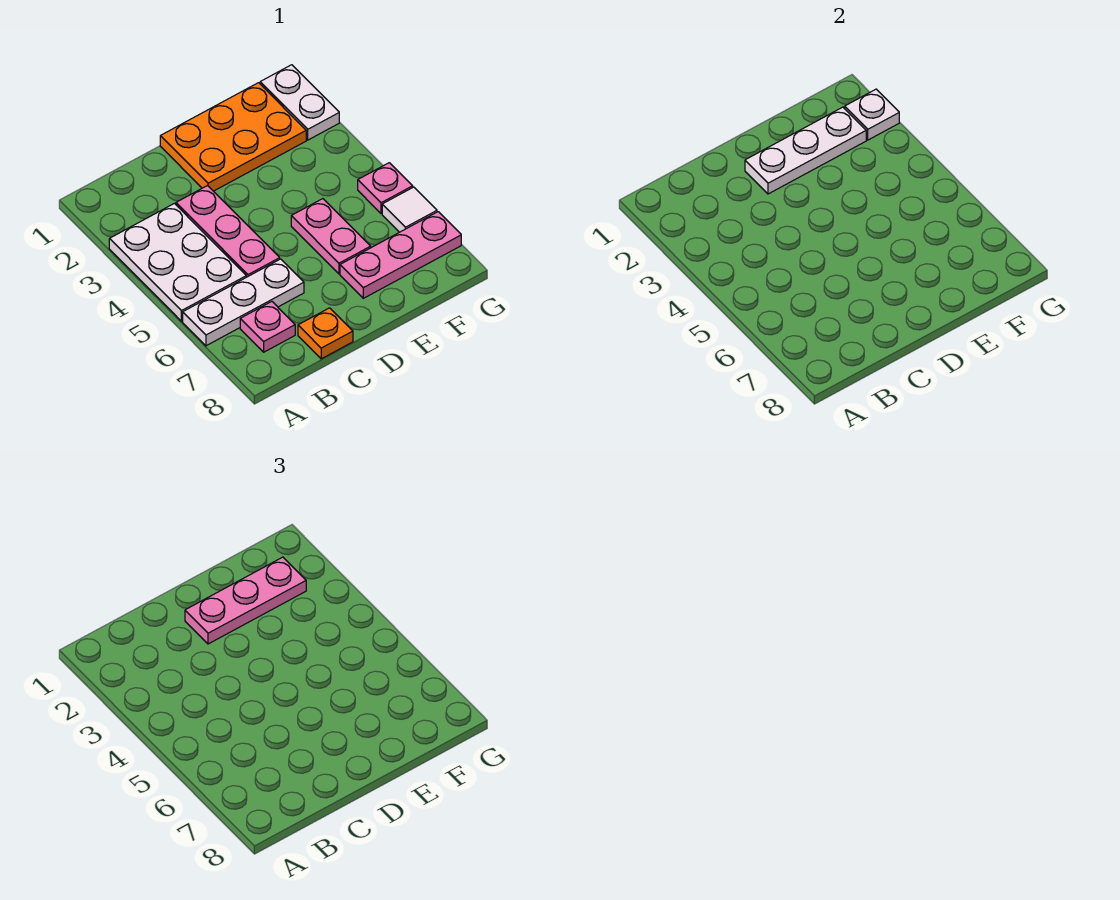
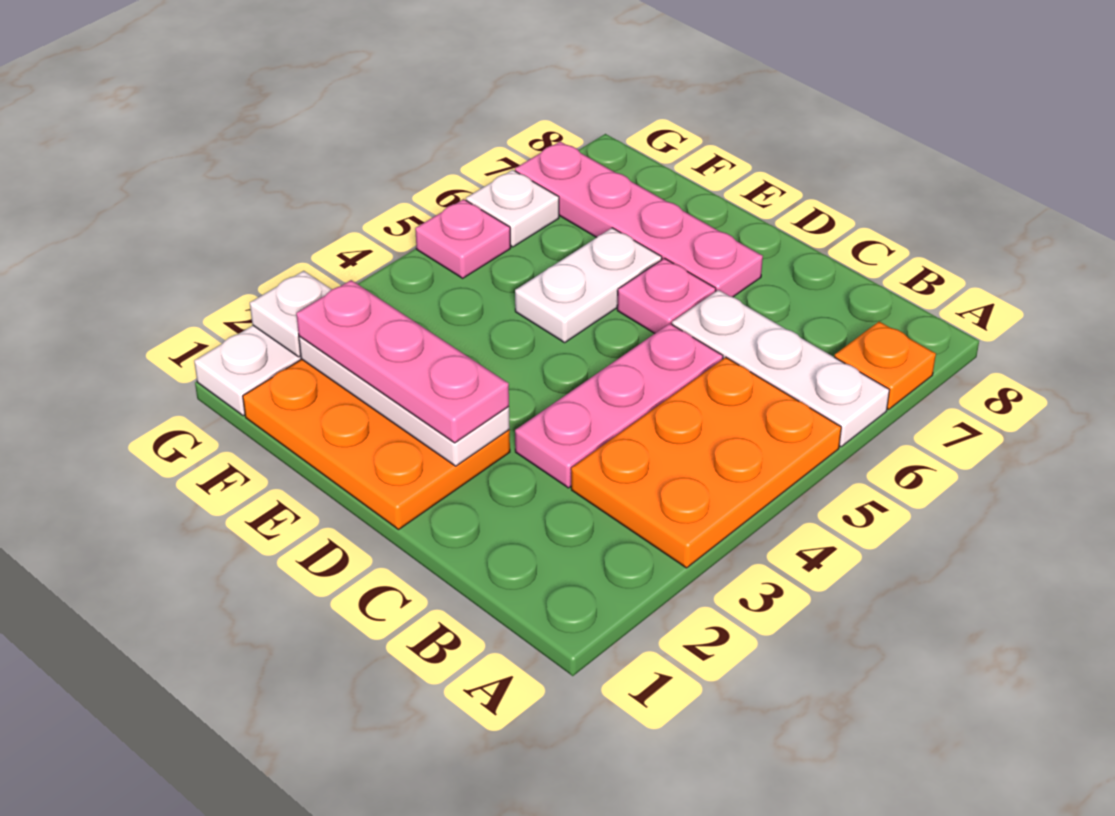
white 2x3 plate [109,203,246,321] -> orange 2x3 plate [571,357,841,568]
pink 1x1 plate [240,302,295,352] -> pink 1x1 plate moved to [617,258,716,334]
orange 1x1 plate [298,308,353,359] -> orange 1x1 plate moved to [834,321,936,410]
pink 1x2 plate [291,199,371,274] -> white 1x2 plate [515,228,662,343]
pink 1x3 plate [340,212,461,298] -> pink 1x4 plate [515,142,763,297]
white 1x1 tile [382,187,437,232] -> white 1x1 plate [466,170,559,247]

